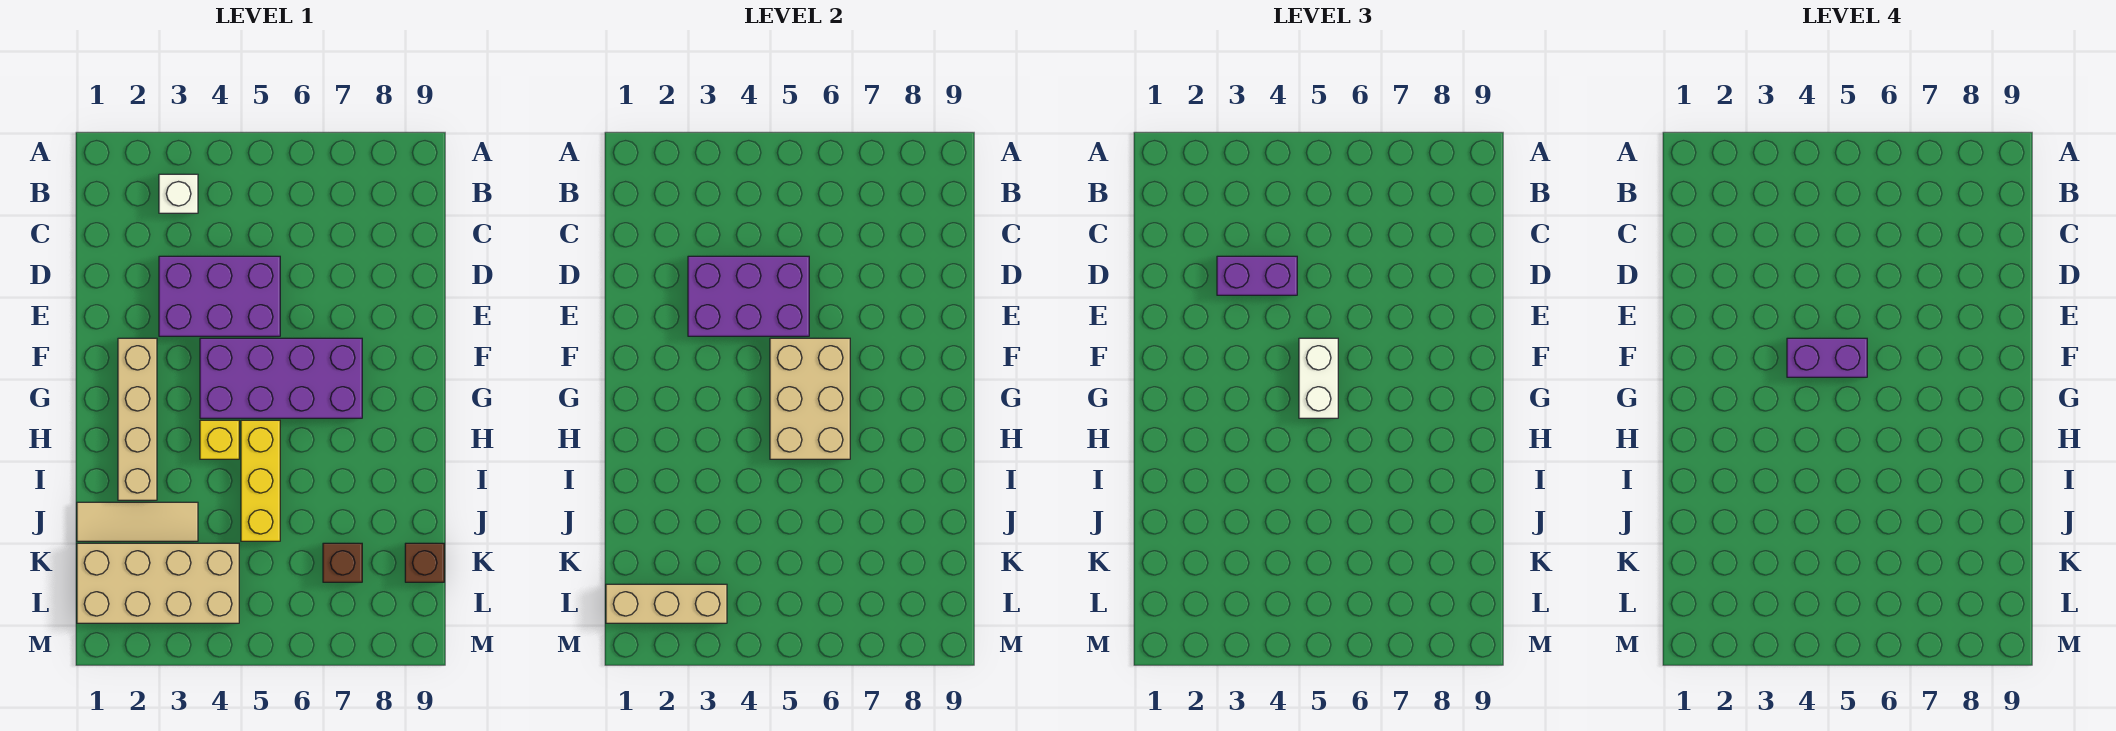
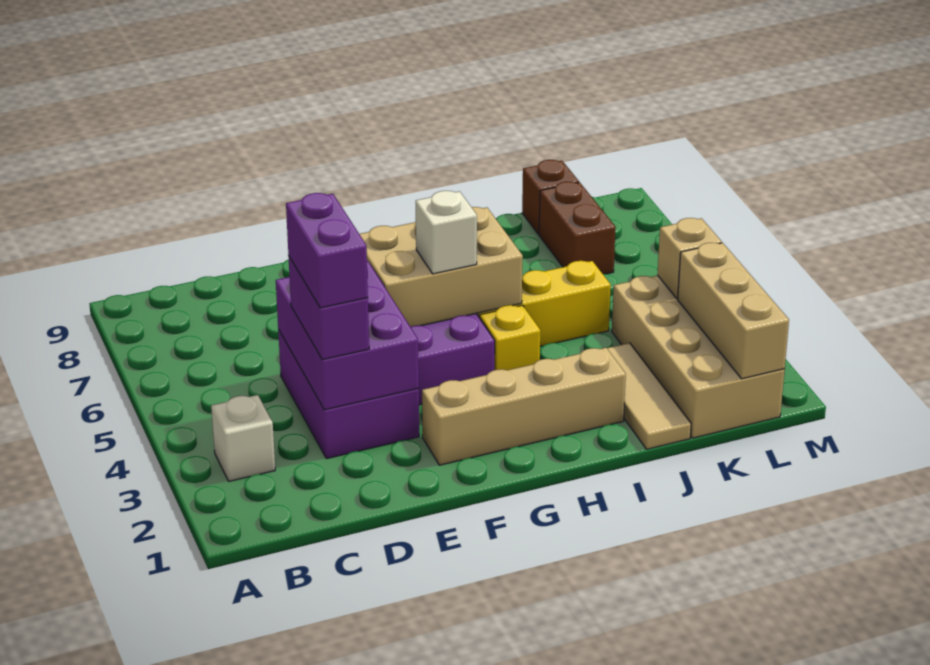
purple 1x2 brick [1787,338,1867,377] -> purple 1x2 brick moved to [286,193,368,308]
white 1x2 brick [1299,338,1338,418] -> white 1x1 brick [416,191,477,274]
brown 1x1 brick [323,543,362,582] -> brown 1x2 brick [539,182,615,274]
none -> tan 1x1 brick [657,218,722,299]

